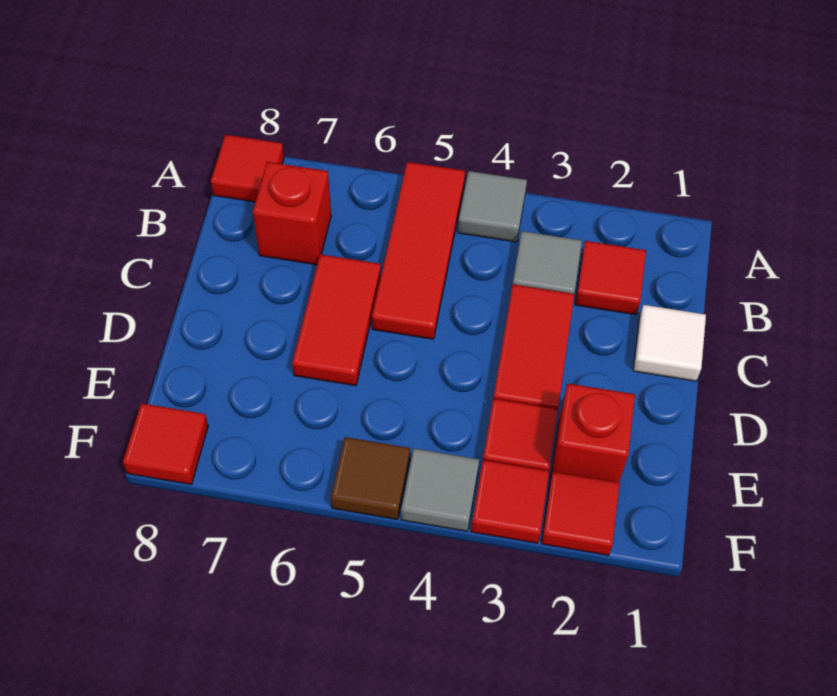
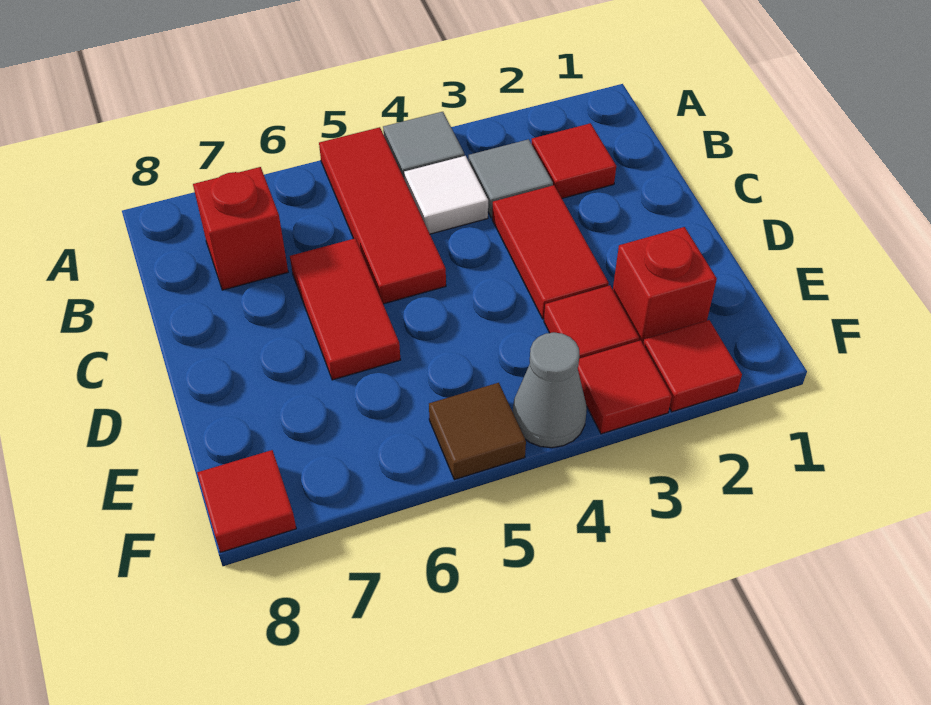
red 1x1 tile [211,135,284,202] -> none
white 1x1 tile [633,305,706,381] -> white 1x1 tile moved to [404,156,488,234]
grey 1x1 tile [401,449,479,531] -> grey 1x1 cone [513,332,587,448]

